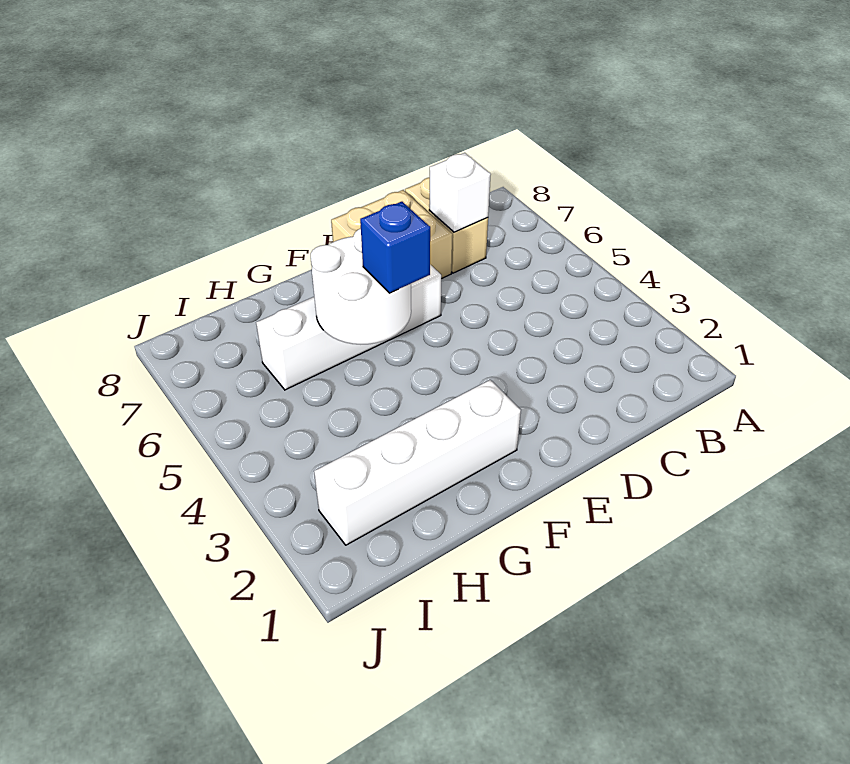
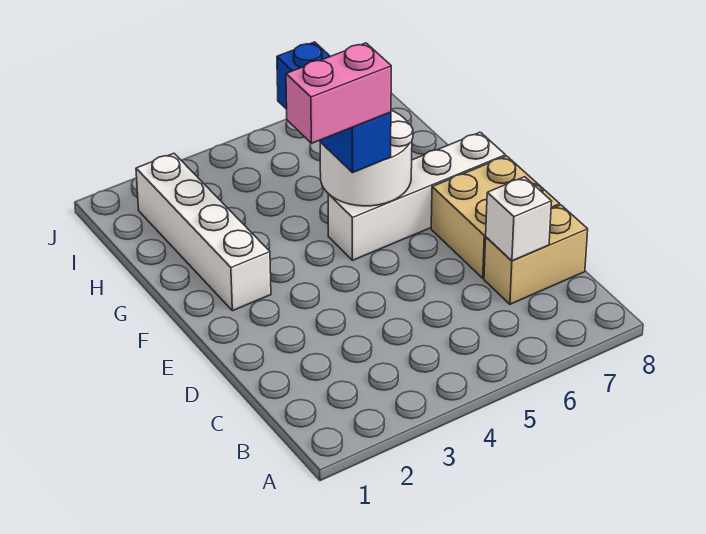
white 1x4 brick [256,265,441,390] -> white 1x4 brick turned to [328,132,505,260]
none -> pink 1x2 brick [286,43,391,143]
blue 1x1 brick [360,202,430,293] -> blue 1x3 brick [277,42,391,173]

